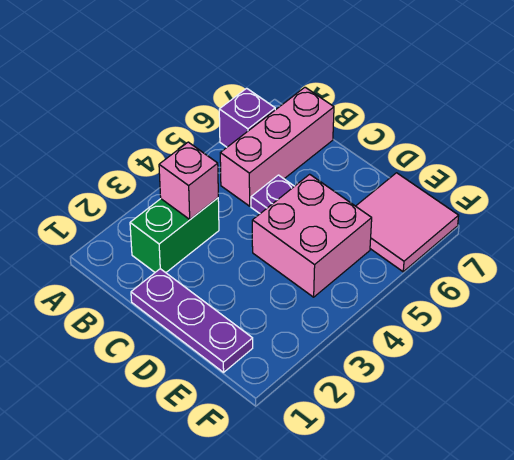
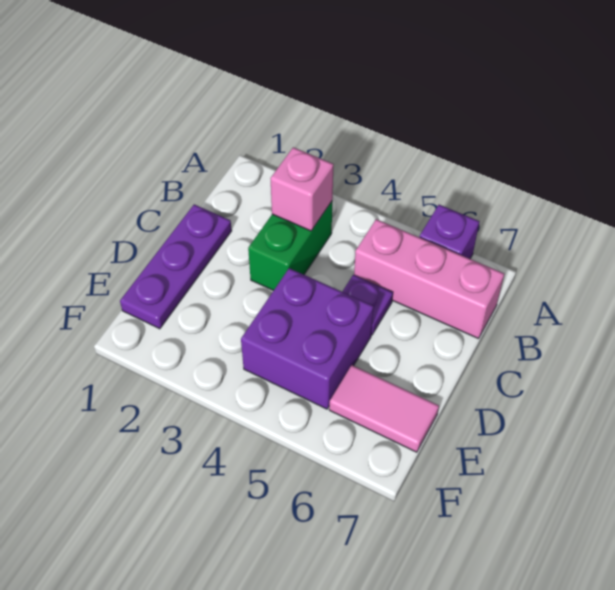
green 1x2 brick [130,198,219,273] -> green 1x2 brick turned to [248,202,332,291]
pink 2x2 brick [252,174,372,297] -> purple 2x2 brick [241,268,374,409]
pink 2x2 tile [356,173,459,272] -> pink 1x2 tile [329,365,439,452]

